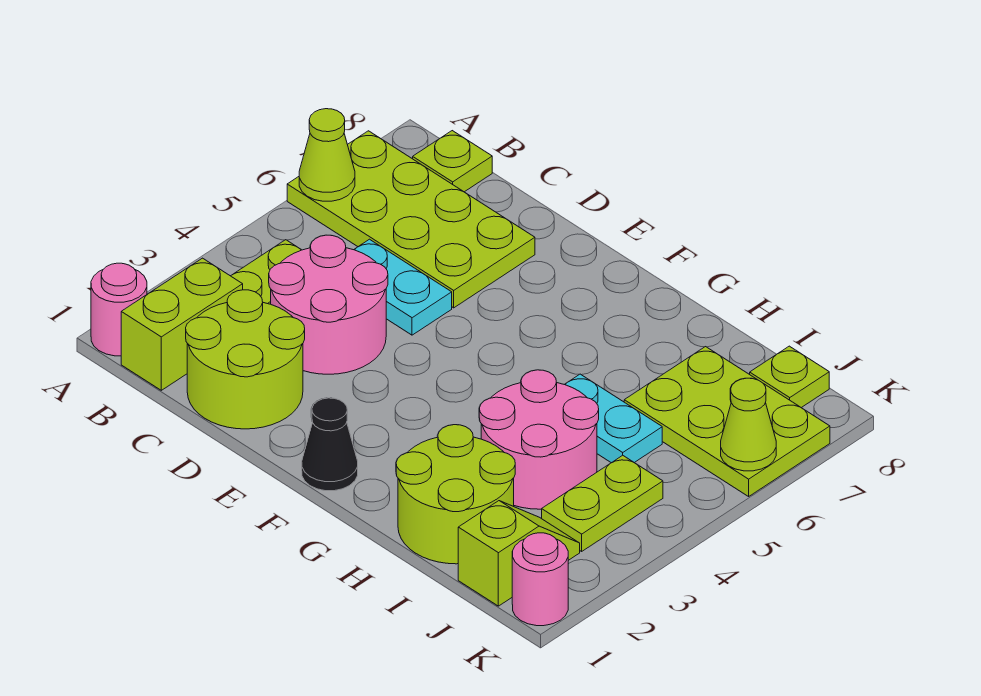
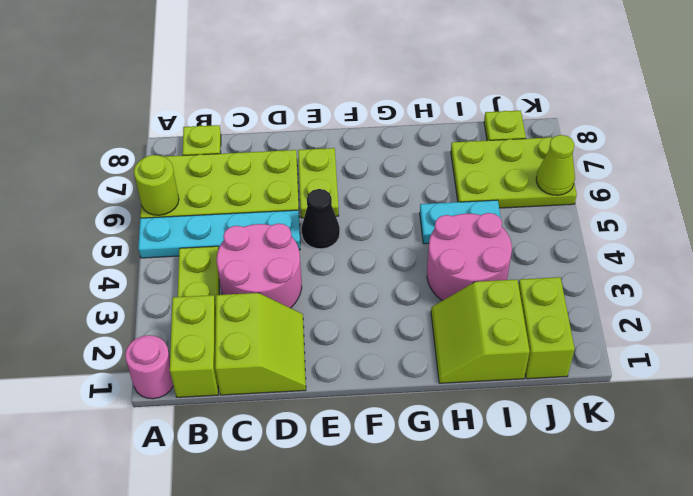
lime 1x1 cone [299,109,355,201] -> lime 1x1 round brick [134,155,179,215]
lime 2x2 round brick [186,290,305,429] -> lime 2x2 slope [215,293,306,395]
cyan 1x2 plate [354,239,452,335] -> cyan 1x4 plate [138,210,300,258]
black 1x1 cone [302,398,358,491] -> black 1x1 cone moved to [302,189,340,249]
lime 2x2 round brick [396,425,515,564] -> lime 2x2 slope [431,279,530,383]
lime 1x2 slope [458,501,580,606] -> lime 1x2 brick [519,277,575,379]
lime 1x2 plate [542,455,663,551] -> lime 1x2 plate moved to [298,148,339,218]
pink 1x1 round brick [512,533,568,626] -> none

